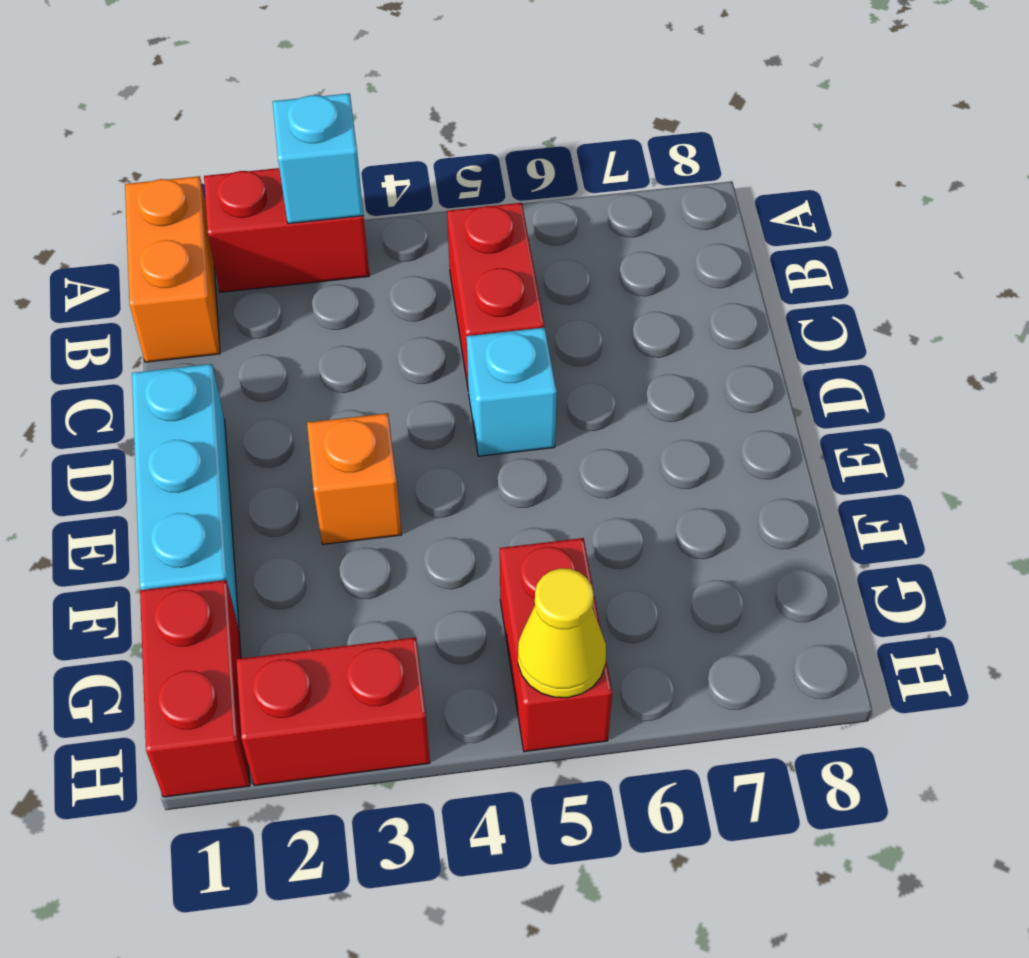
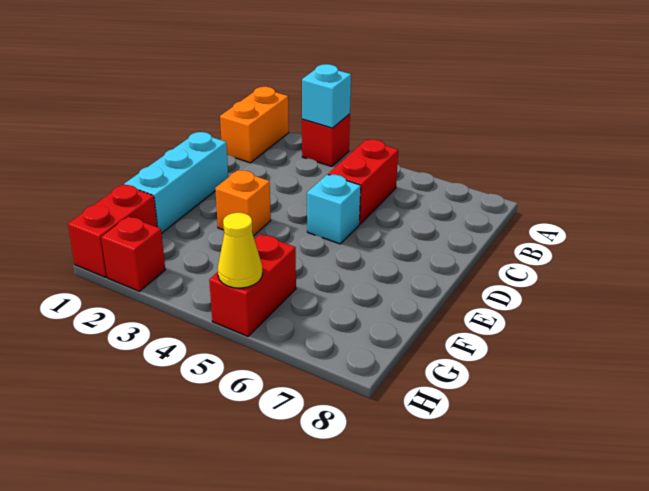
red 1x2 brick [204,168,369,292] -> red 1x1 brick [302,114,350,166]
red 1x2 brick [236,637,430,786] -> red 1x1 brick [101,217,165,291]

